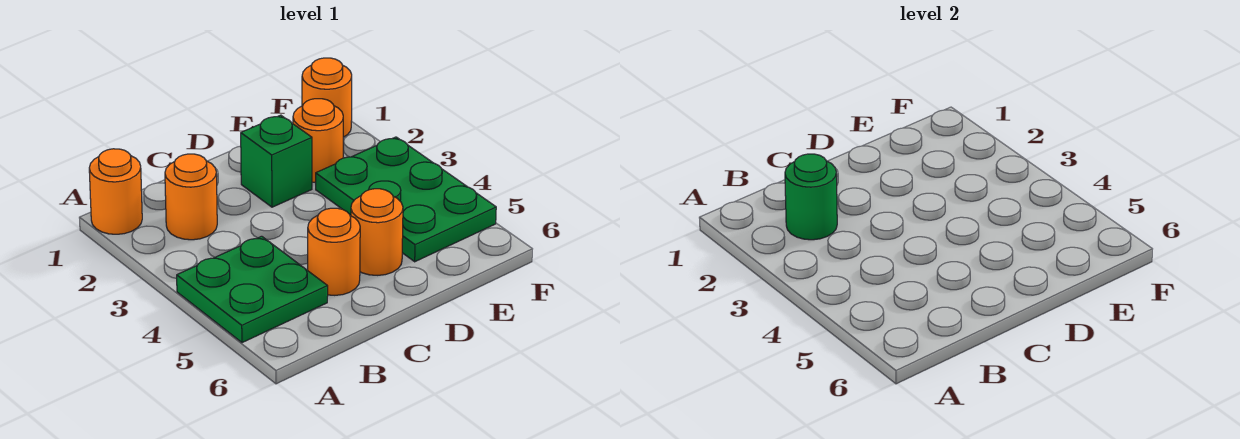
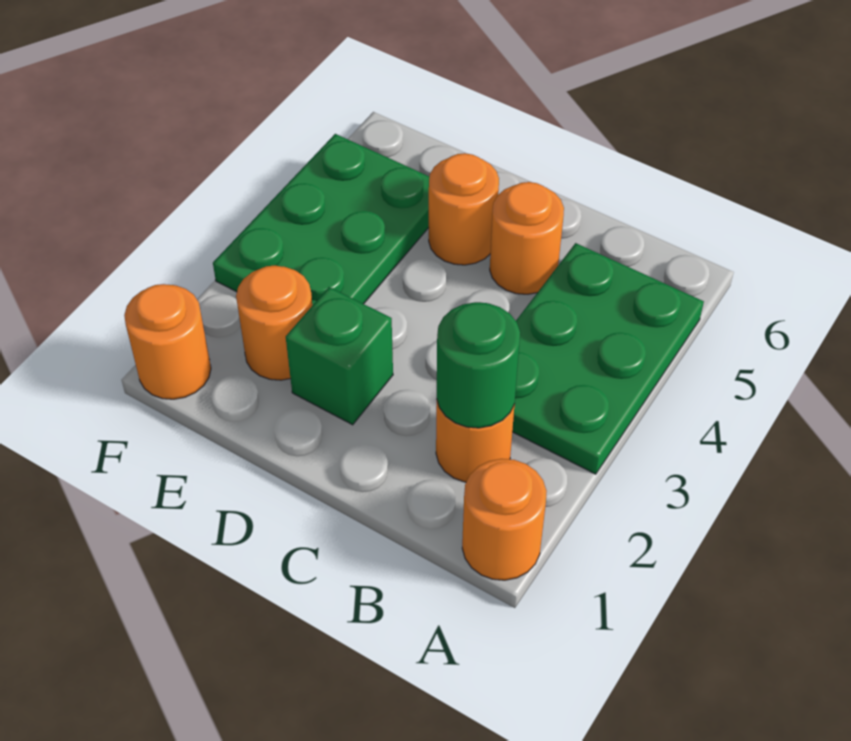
green 2x2 plate [177,236,328,343] -> green 2x3 plate [512,243,704,474]

